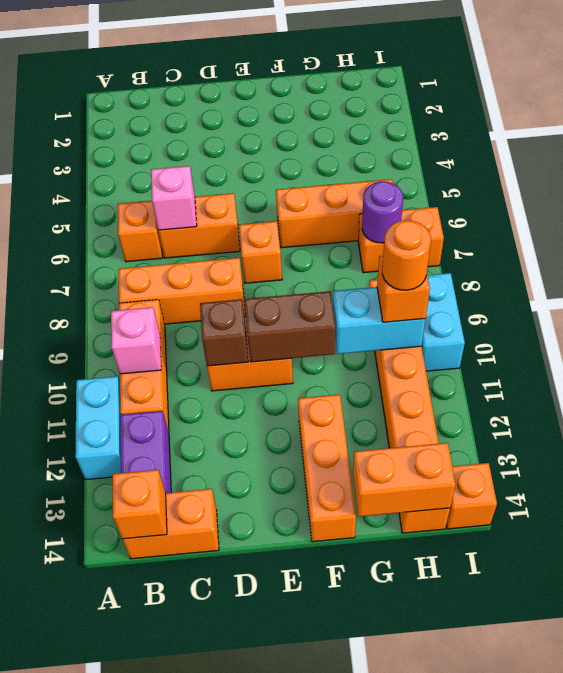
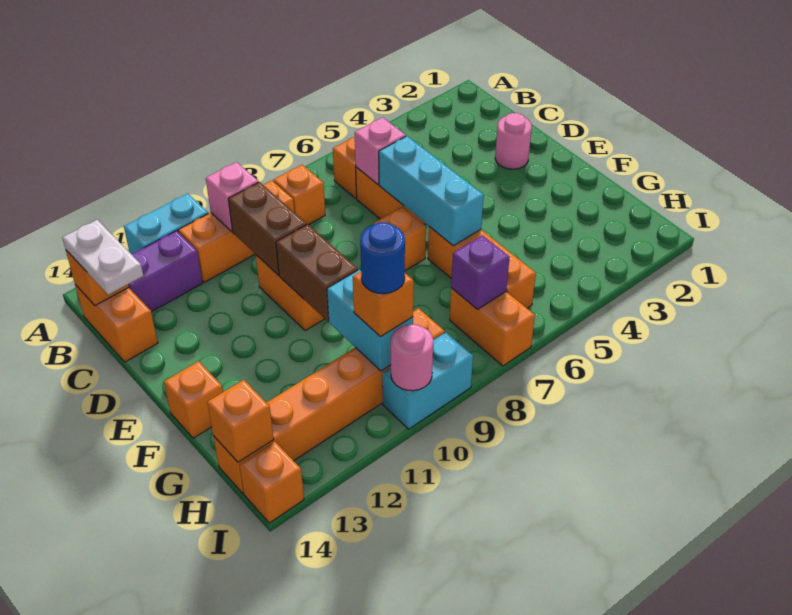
orange 1x3 brick [119,258,245,324] -> orange 1x1 brick [273,165,325,225]
none -> white 1x2 plate [62,220,143,295]
none -> pink 1x1 round brick [495,113,532,169]
none -> cyan 1x3 brick [379,136,484,246]
brown 1x1 brick [200,299,248,366] -> brown 1x2 brick [228,182,307,275]
orange 1x3 brick [298,395,356,542] -> orange 1x1 brick [164,361,223,438]
orange 1x2 brick [353,443,456,516] -> orange 1x1 brick [207,380,274,462]
purple 1x1 round brick [362,181,403,243] -> purple 1x1 brick [451,235,510,309]
orange 1x1 round brick [382,220,431,290] -> blue 1x1 round brick [360,222,405,294]
none -> pink 1x1 round brick [391,324,433,391]

